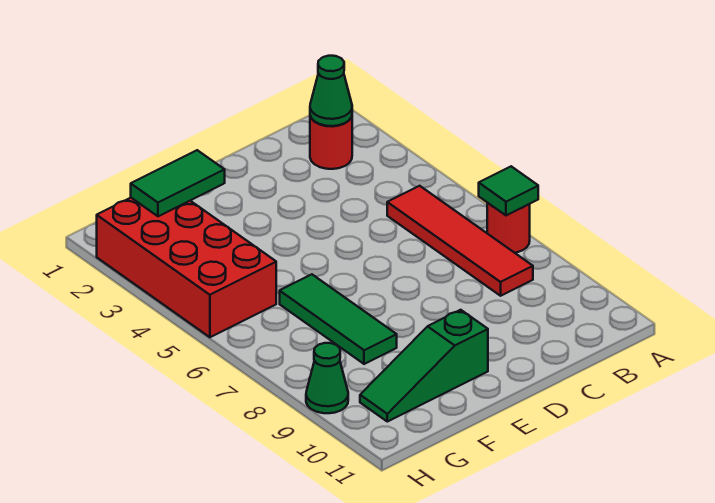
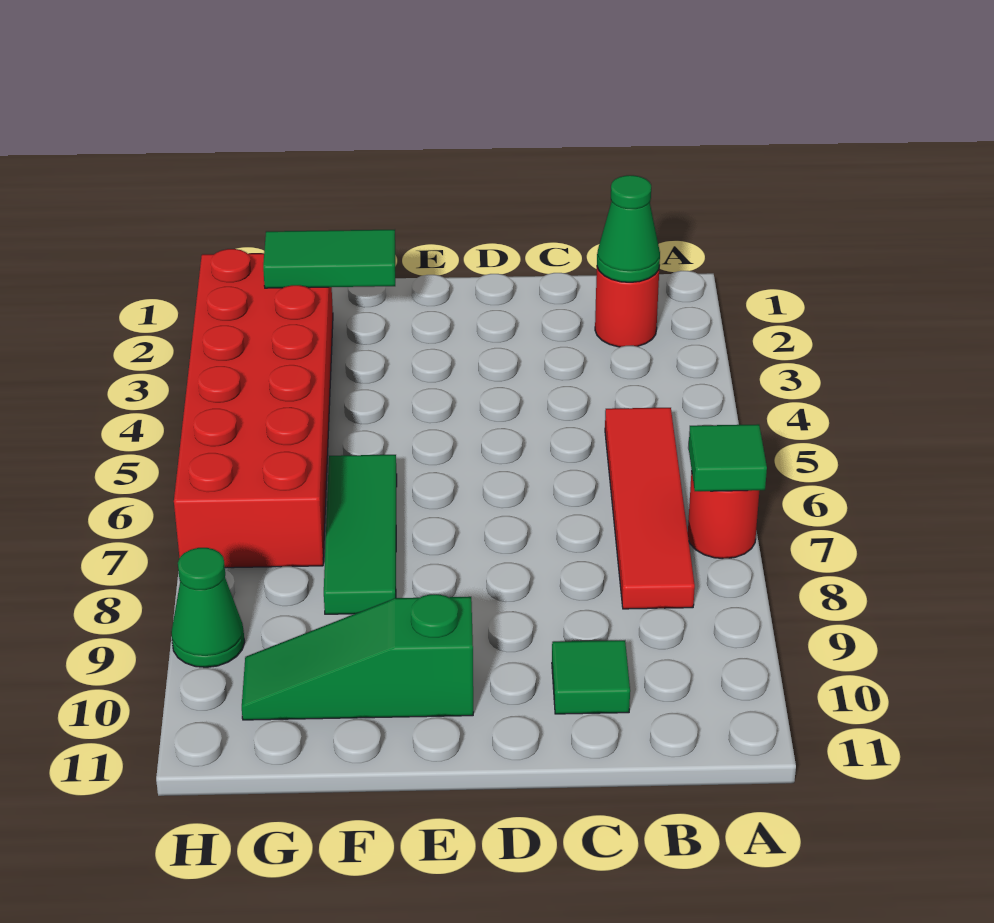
none -> green 1x1 tile [552,640,630,714]
red 2x4 brick [97,198,276,337] -> red 2x6 brick [174,249,333,568]

